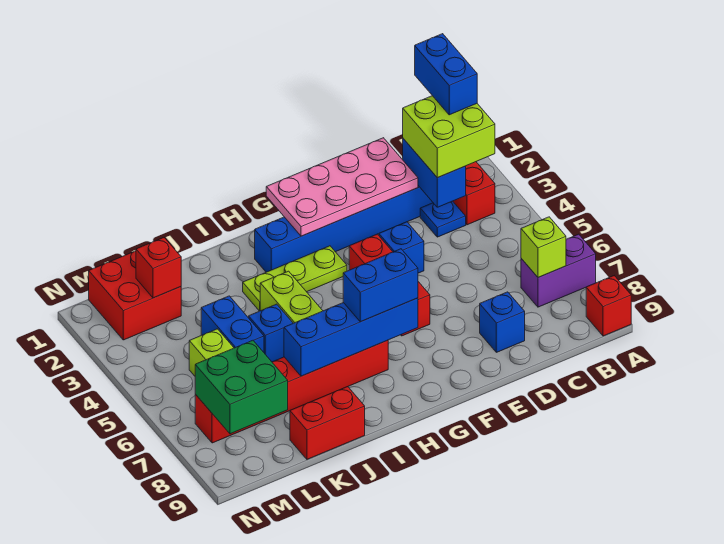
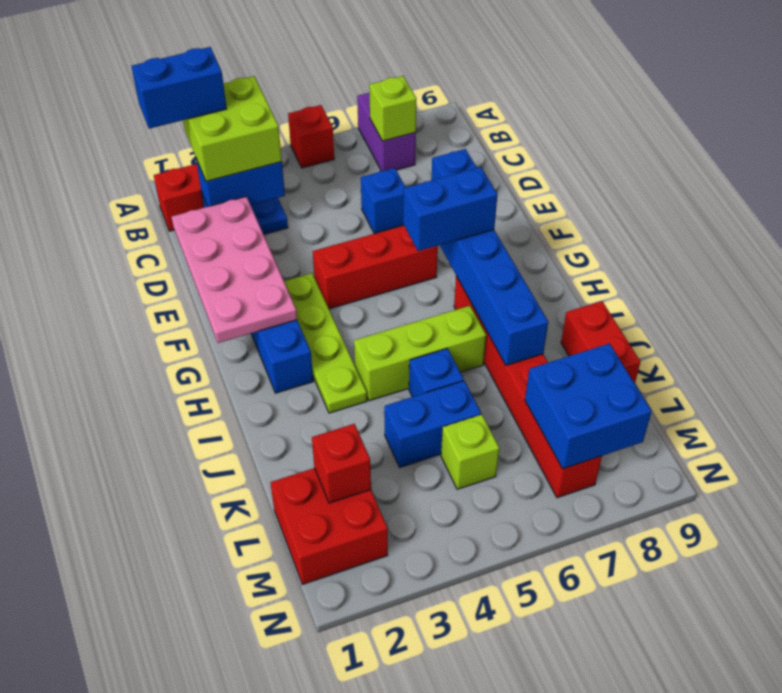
red 1x1 brick [586,276,631,336] -> red 1x1 brick moved to [288,105,334,168]
blue 1x1 brick [379,222,424,273] -> blue 1x1 brick moved to [361,168,406,234]
lime 1x3 plate [243,246,347,311] -> lime 1x4 plate [284,273,367,413]
blue 1x2 brick [343,249,418,322] -> blue 1x2 brick turned to [403,167,498,251]
green 2x2 brick [195,340,288,434] -> blue 2x2 brick [525,343,652,469]

